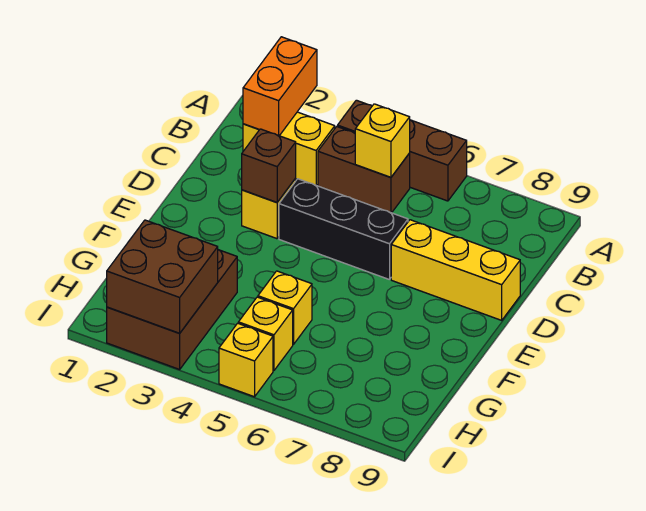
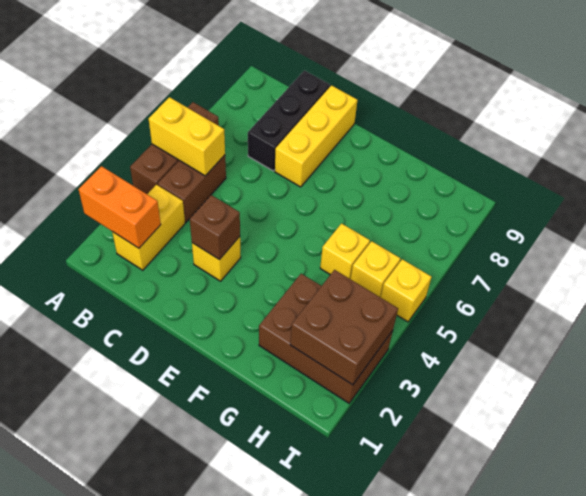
yellow 1x1 brick [355,104,410,177] -> yellow 1x2 brick [149,97,225,176]
black 1x3 brick [279,179,408,280] -> black 1x3 brick moved to [248,71,330,171]

